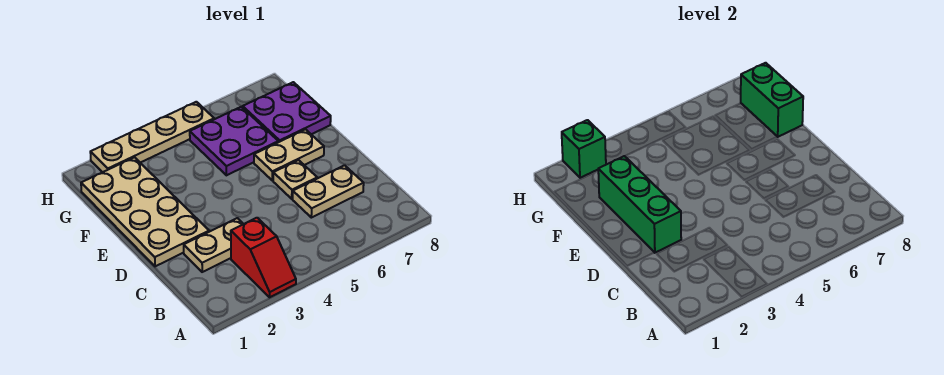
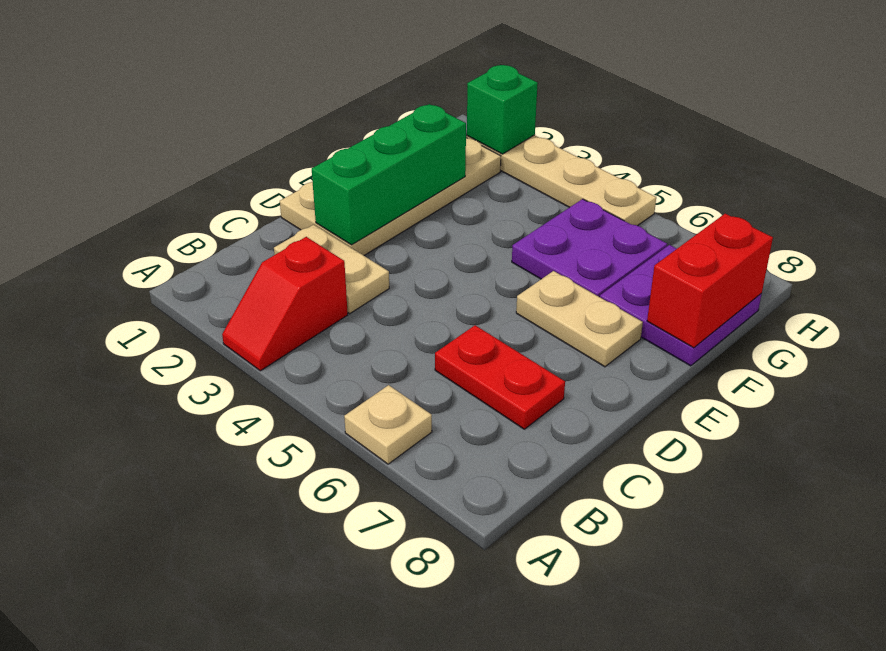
tan 1x2 plate [293,165,364,218] -> red 1x2 plate [435,325,565,429]
tan 1x1 plate [273,160,317,199] -> tan 1x1 plate moved to [344,385,432,464]
green 1x2 brick [741,63,803,137] -> red 1x2 brick [647,214,773,348]

